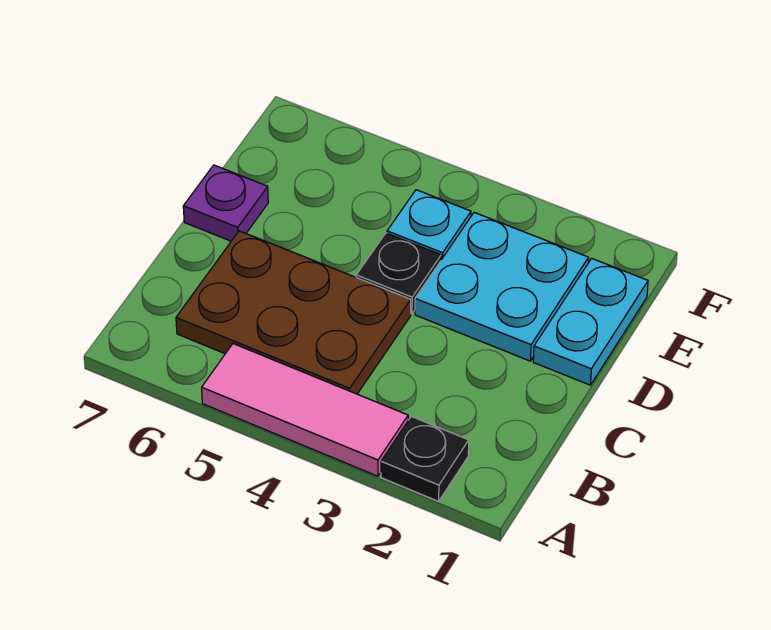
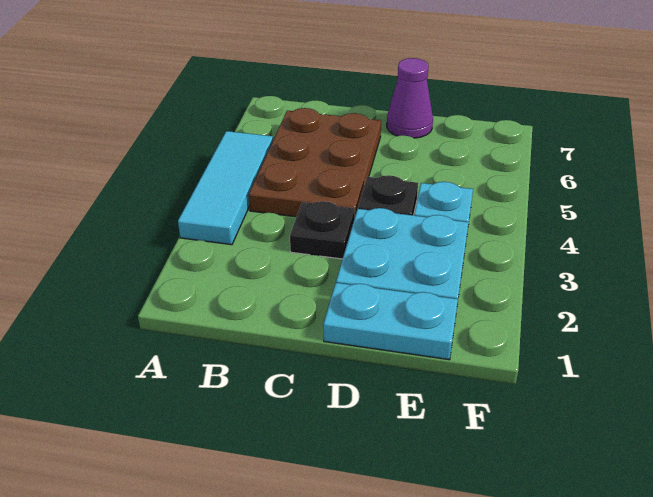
black 1x1 plate [381,416,469,501] -> black 1x1 plate moved to [290,201,355,259]
pink 1x3 tile [202,344,408,476] -> cyan 1x3 tile [178,131,273,245]
purple 1x1 plate [183,165,268,241] -> purple 1x1 cone [387,58,433,138]

